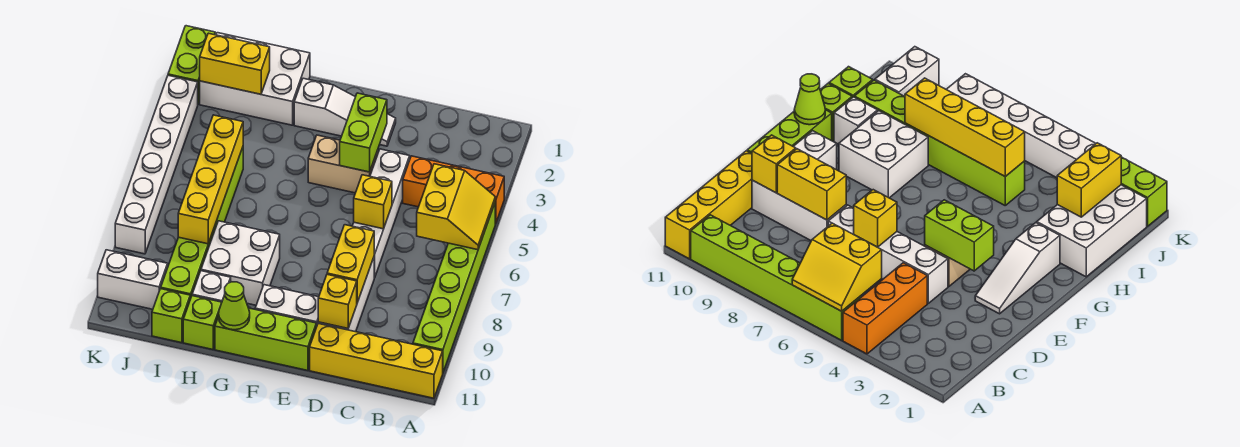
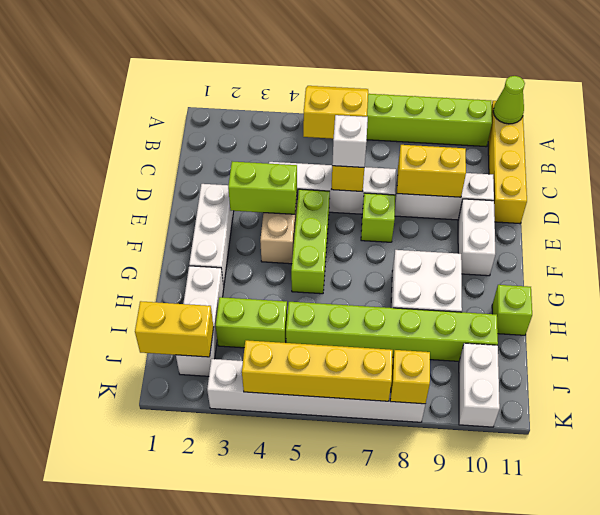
orange 1x3 brick [403,156,504,224] -> none
yellow 1x1 brick [318,275,357,328] -> yellow 1x1 brick moved to [390,350,430,404]
white 1x3 slope [294,78,396,146] -> white 1x3 brick [189,184,234,287]
lime 1x3 brick [215,308,316,370] -> lime 1x3 brick moved to [291,189,330,294]
lime 1x1 cone [219,282,250,330] -> lime 1x1 cone moved to [493,76,525,124]
white 2x3 brick [200,33,310,125] -> white 1x3 brick [176,266,224,376]
white 1x1 brick [192,271,231,302] -> white 1x1 brick moved to [332,115,368,167]
yellow 1x2 brick [200,33,270,94] -> yellow 1x2 brick turned to [135,301,214,357]
yellow 1x4 brick [178,115,243,244] -> yellow 1x4 brick moved to [242,340,393,401]
lime 1x1 brick [152,289,190,343] -> lime 1x1 brick moved to [361,193,395,242]
lime 1x2 brick [168,26,215,104] -> lime 1x2 brick moved to [216,297,287,348]

